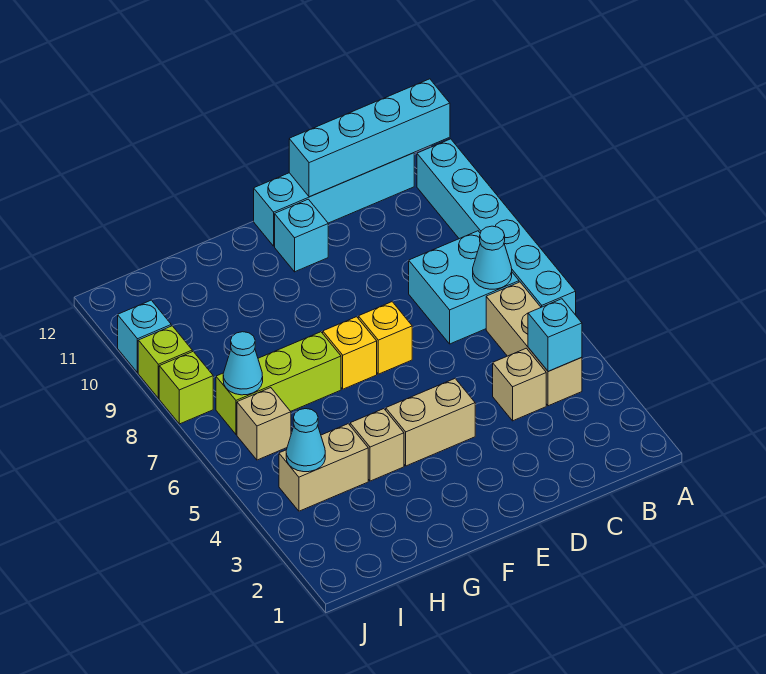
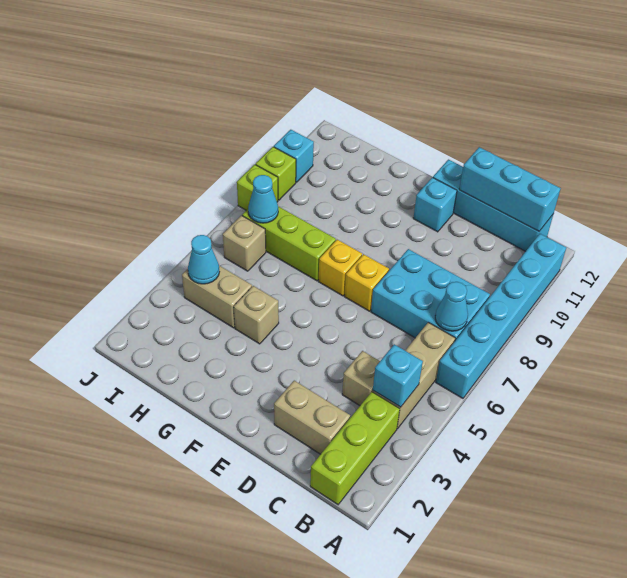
cyan 1x4 brick [289,79,450,197] -> cyan 1x3 brick [459,147,561,231]
none -> lime 1x3 brick [310,392,400,504]
cyan 2x2 brick [409,231,519,344] -> cyan 2x3 brick [371,249,490,341]
tan 1x2 brick [386,379,475,466] -> tan 1x2 brick moved to [274,381,350,454]

